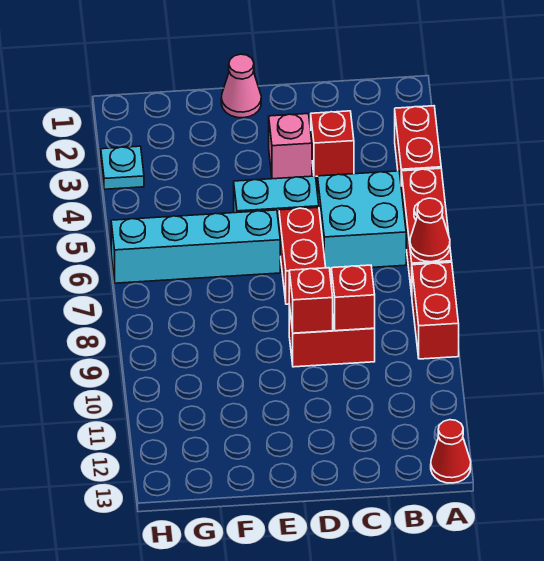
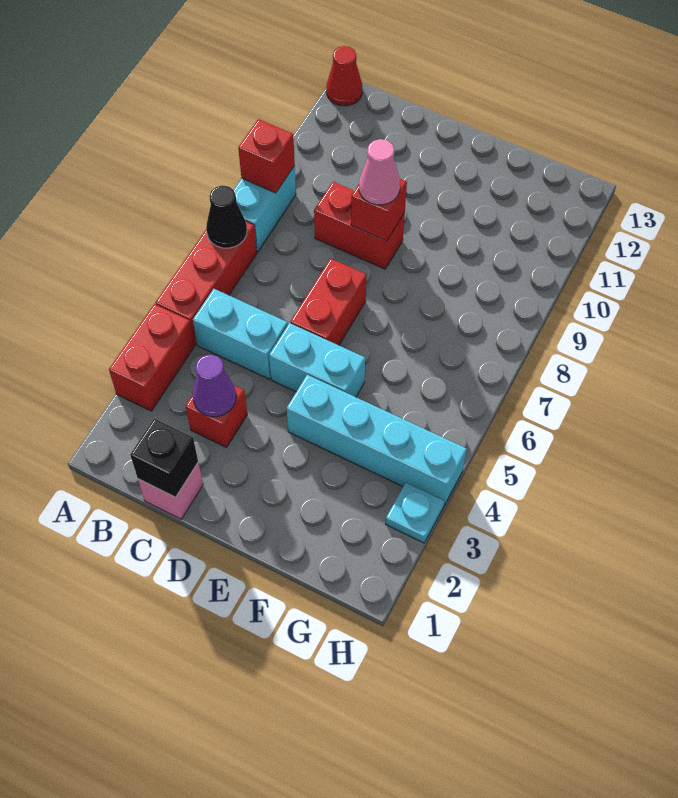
red 1x1 cone [410,198,450,262] -> black 1x1 cone [206,185,247,248]
red 1x2 brick [412,262,459,359] -> cyan 1x2 brick [234,166,296,252]
cyan 2x2 brick [318,171,406,270] -> cyan 1x2 brick [193,289,288,379]
none -> black 1x1 brick [130,419,198,497]
none -> purple 1x1 cone [193,355,236,417]
red 1x1 brick [331,265,375,331] -> red 1x1 brick moved to [238,119,295,193]
pink 1x1 brick [269,114,312,179] -> pink 1x1 brick moved to [138,463,203,519]
pink 1x1 cone [221,54,261,118] -> pink 1x1 cone moved to [359,139,400,205]
cyan 1x4 brick [111,210,280,283] -> cyan 1x4 brick moved to [287,375,467,505]

